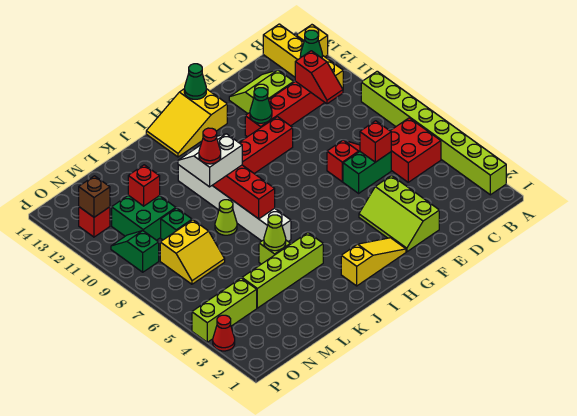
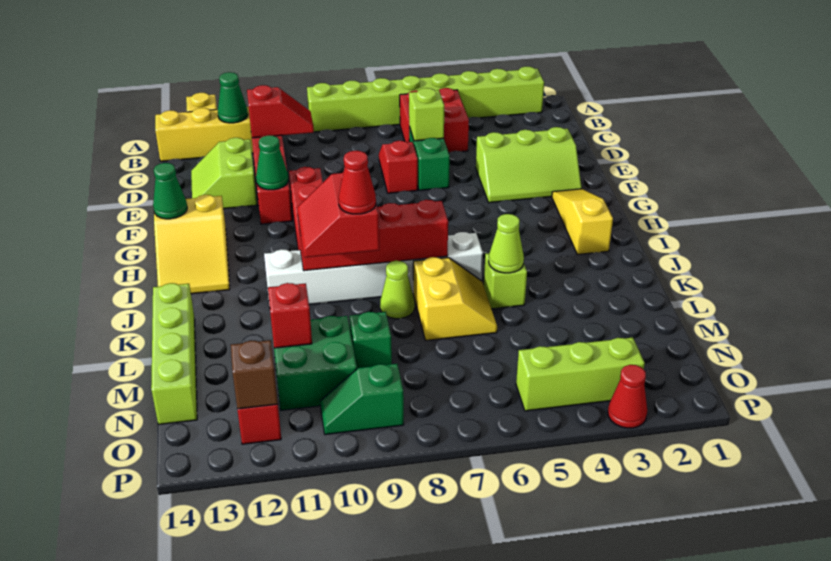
red 1x1 brick [360,121,391,162] -> lime 1x1 brick [409,88,444,141]
lime 1x4 brick [242,233,323,308] -> lime 1x4 brick moved to [151,283,197,425]
white 2x2 slope [178,134,242,187] -> red 2x2 slope [297,173,379,258]
yellow 2x2 slope [160,220,225,284] -> yellow 2x2 slope moved to [413,257,497,340]
lime 1x3 brick [192,278,257,342] -> lime 1x3 brick turned to [516,337,645,411]

